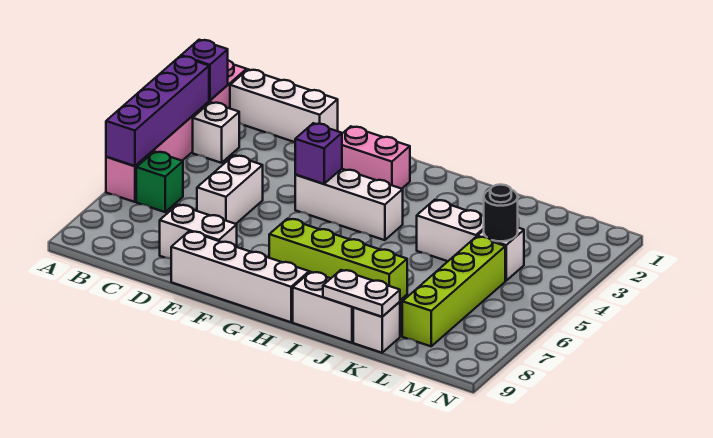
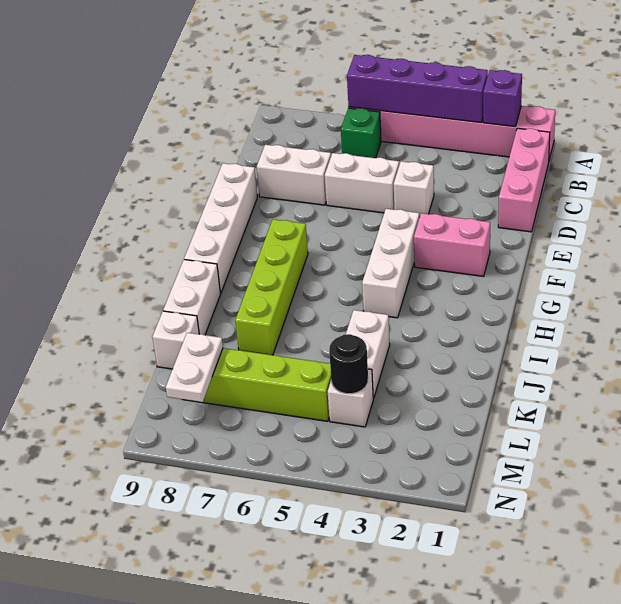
white 1x3 brick [230,69,338,142] -> pink 1x3 brick [498,128,550,232]
white 1x1 brick [193,102,239,163] -> white 1x1 brick moved to [394,161,434,217]
white 1x2 brick [160,205,237,259] -> white 1x2 brick turned to [257,145,331,205]
pink 1x2 brick [342,126,410,189] -> pink 1x2 brick turned to [414,213,490,276]
purple 1x1 brick [295,123,342,184] -> none
white 1x2 plate [323,270,400,317] -> white 1x2 plate moved to [166,333,223,402]

